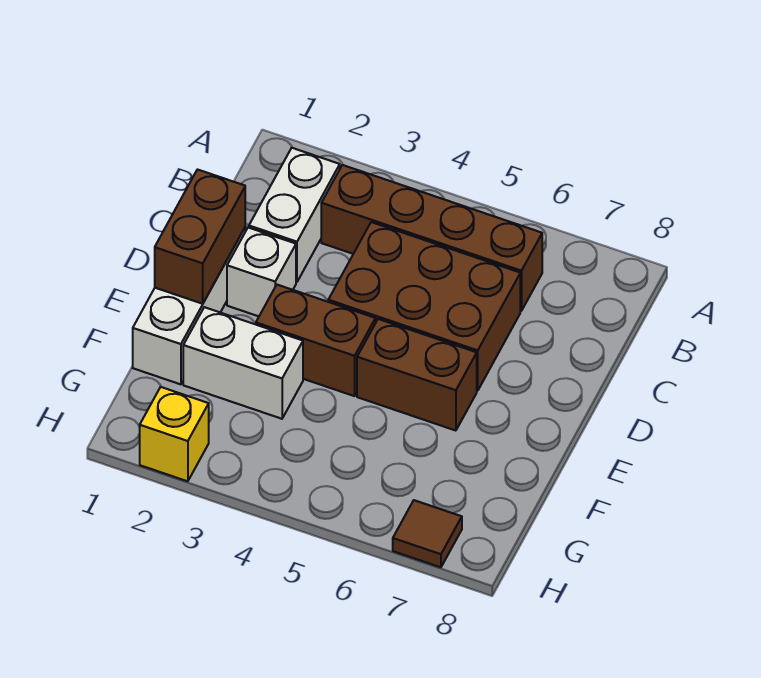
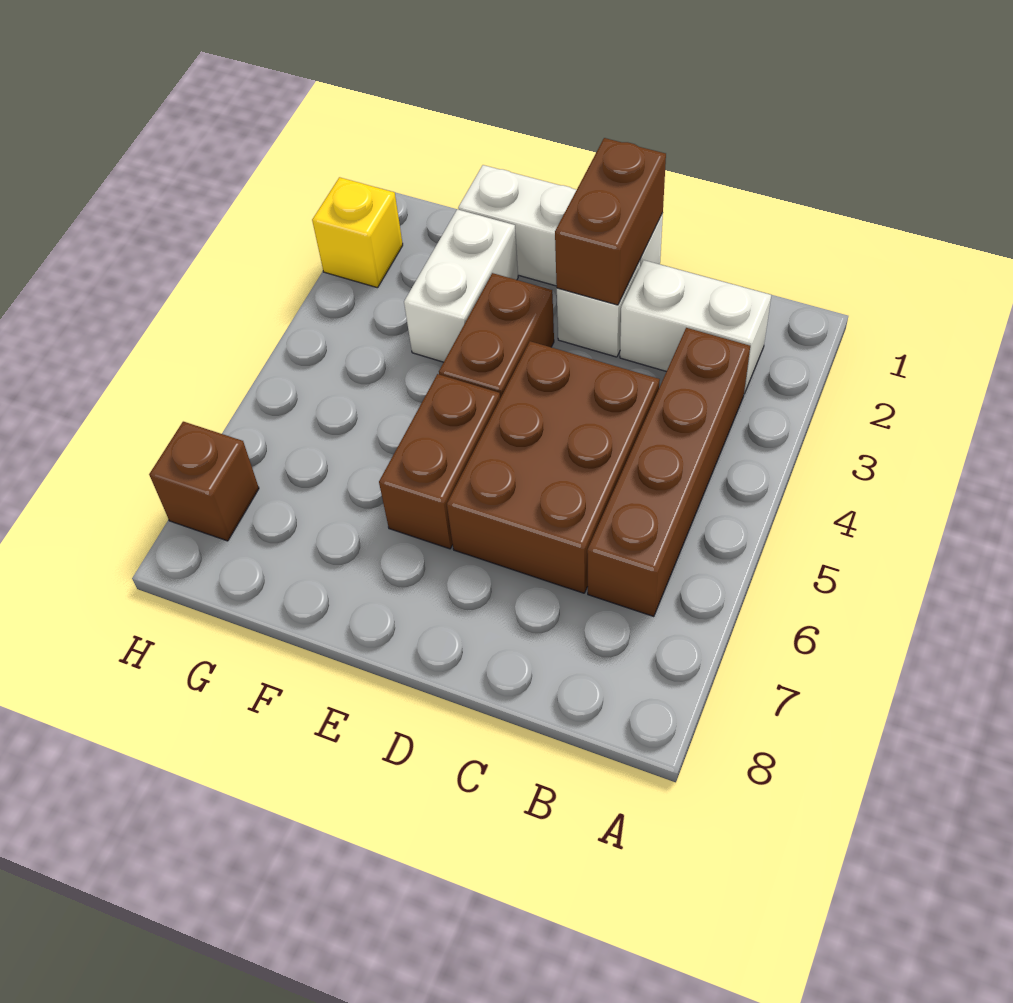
brown 1x2 brick [155,170,245,304] -> brown 1x2 brick turned to [555,138,666,305]
brown 1x1 tile [393,500,462,567] -> brown 1x1 brick [149,422,259,541]

